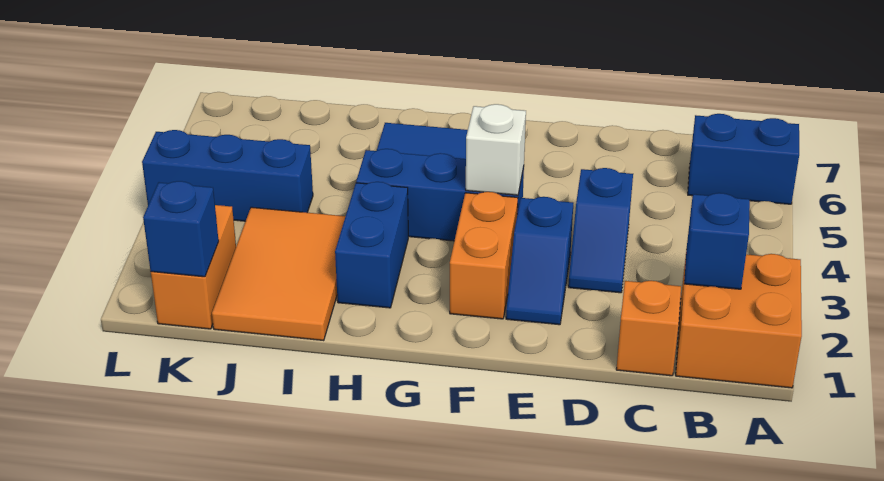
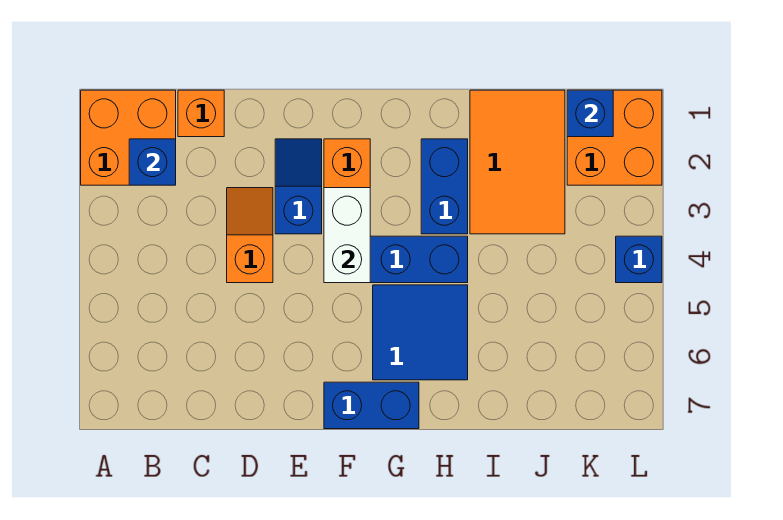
blue 1x2 brick [688,114,799,204] -> blue 1x2 brick moved to [324,382,419,429]
blue 1x2 slope [568,168,633,293] -> orange 1x2 slope [227,188,273,283]
white 1x1 brick [466,104,526,195] -> white 1x2 brick [324,188,370,283]
blue 1x3 brick [142,130,313,221] -> blue 1x1 brick [616,236,662,283]
orange 1x2 brick [151,205,236,329] -> orange 2x2 brick [567,90,662,185]

